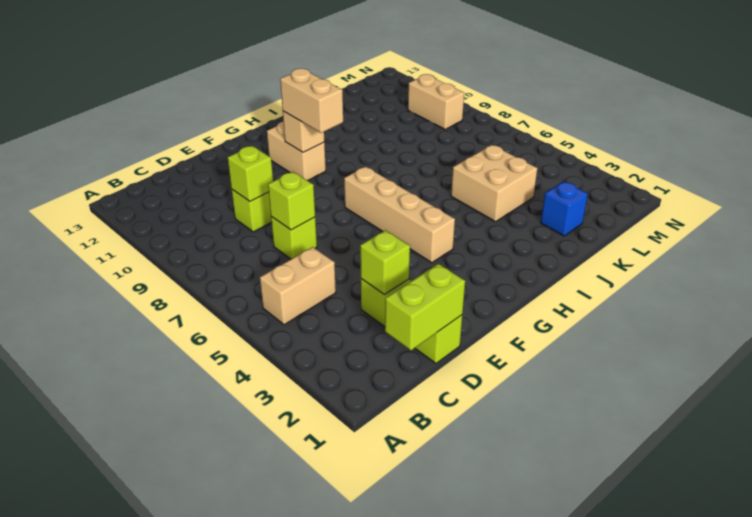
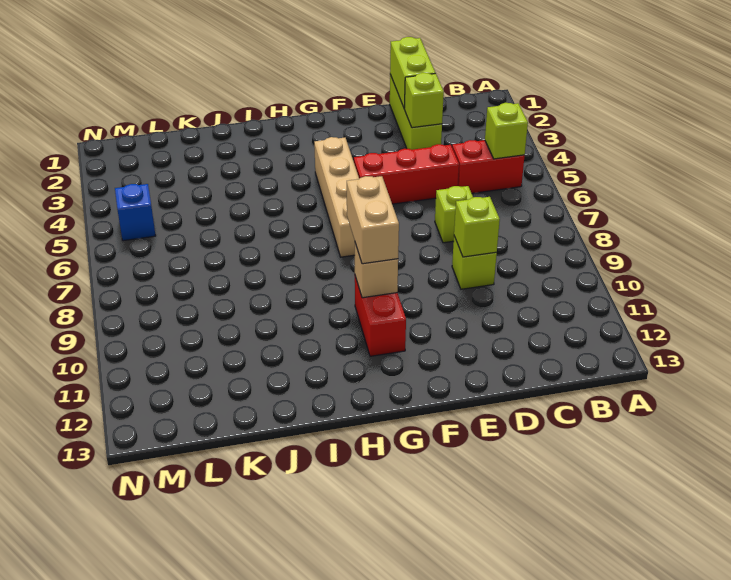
tan 1x2 brick [260,247,336,325] -> red 1x2 brick [452,140,525,193]
lime 1x2 brick [385,264,465,350] -> lime 1x2 brick turned to [390,37,435,108]
none -> red 1x3 brick [354,144,459,204]
lime 1x1 brick [268,172,315,230] -> lime 1x1 brick moved to [485,103,528,159]
tan 1x2 brick [267,122,326,181] -> red 1x2 brick [355,276,406,356]
tan 2x2 brick [451,145,537,222] -> none
blue 1x1 brick [541,181,588,236] -> blue 1x1 brick moved to [115,184,156,241]
tan 1x2 brick [408,74,464,129] -> none

